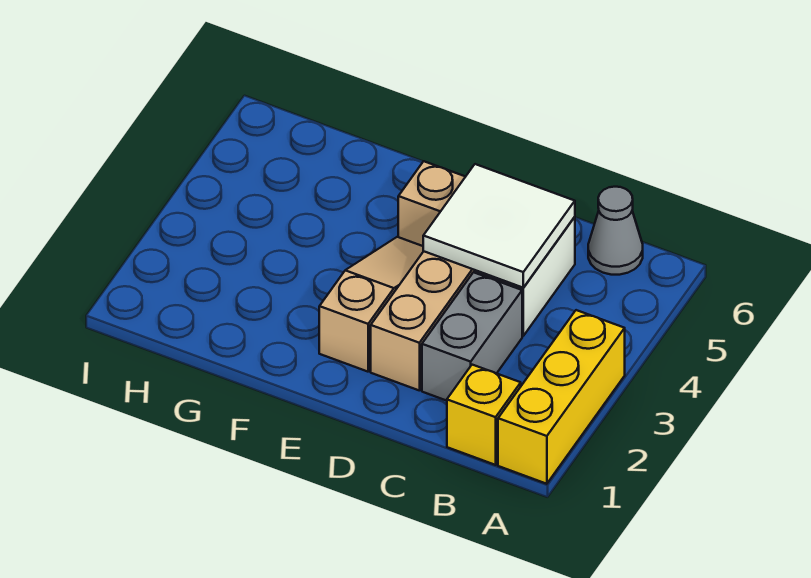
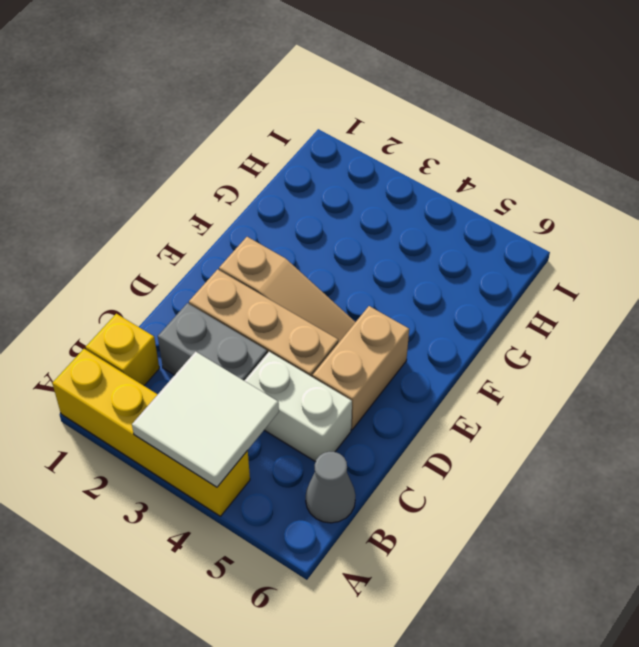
yellow 1x3 brick [498,310,625,484] -> yellow 1x4 brick [52,349,250,516]
white 2x2 tile [423,164,575,288] -> white 2x2 tile moved to [132,352,279,487]

